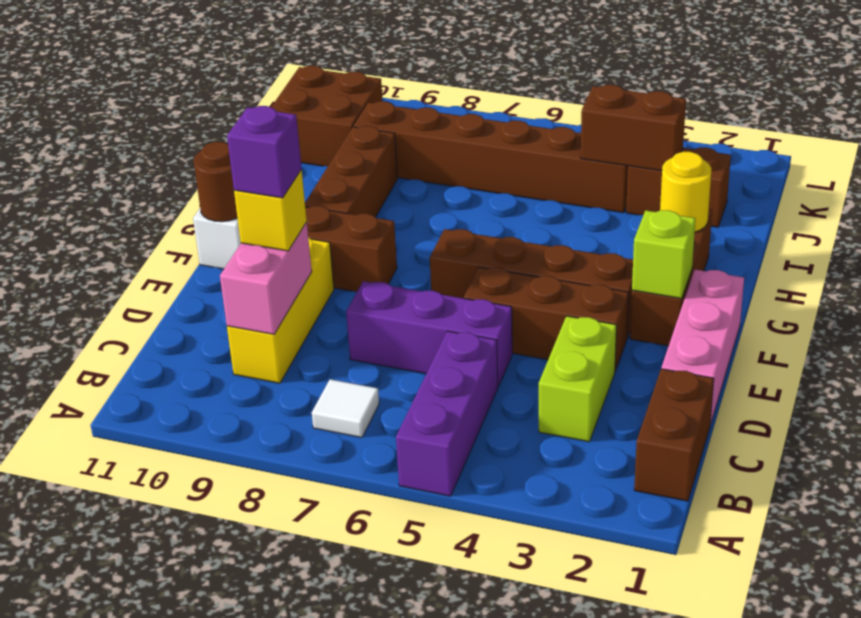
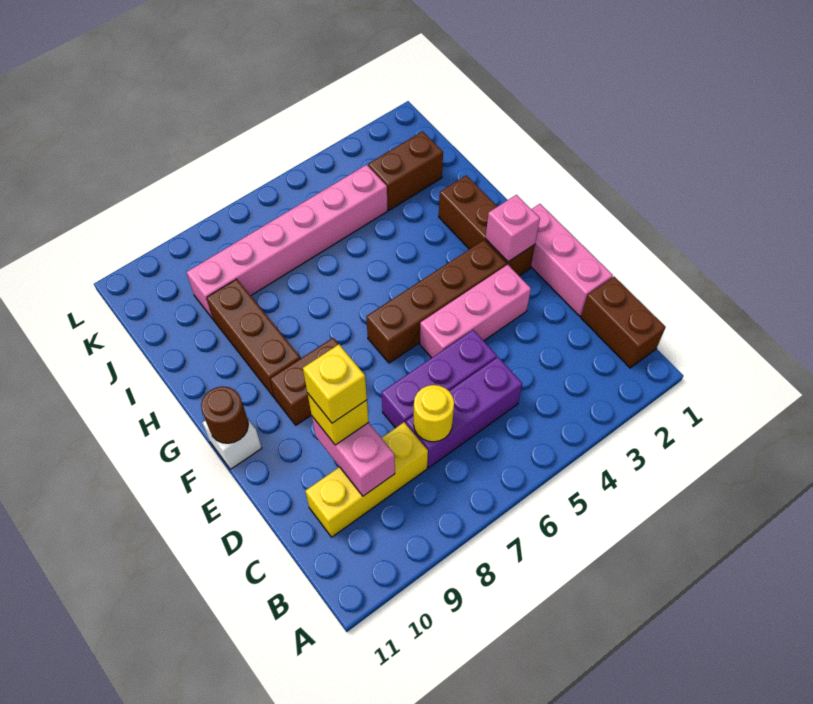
purple 1x3 brick [396,331,498,496] -> purple 1x3 brick turned to [406,357,522,468]
white 1x1 tile [312,379,379,438] -> none
lime 1x2 brick [539,316,616,442] -> none
yellow 1x3 brick [227,237,334,383] -> yellow 1x3 brick turned to [305,422,428,537]
purple 1x1 brick [227,106,302,198] -> yellow 1x1 brick [303,344,367,423]
brown 1x3 brick [464,267,629,371] -> pink 1x3 brick [420,265,531,358]
lime 1x1 brick [632,210,695,299] -> pink 1x1 brick [485,195,540,262]
yellow 1x1 round brick [660,152,712,232] -> yellow 1x1 round brick moved to [414,385,454,442]
brown 1x2 brick [581,85,686,171] -> none
brown 1x6 brick [354,101,628,213] -> pink 1x6 brick [187,165,388,319]
brown 2x2 brick [271,66,383,166] -> none

